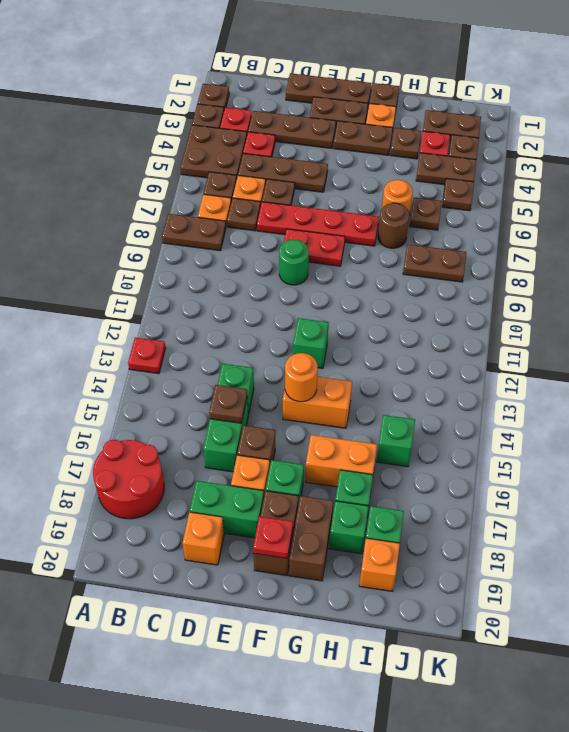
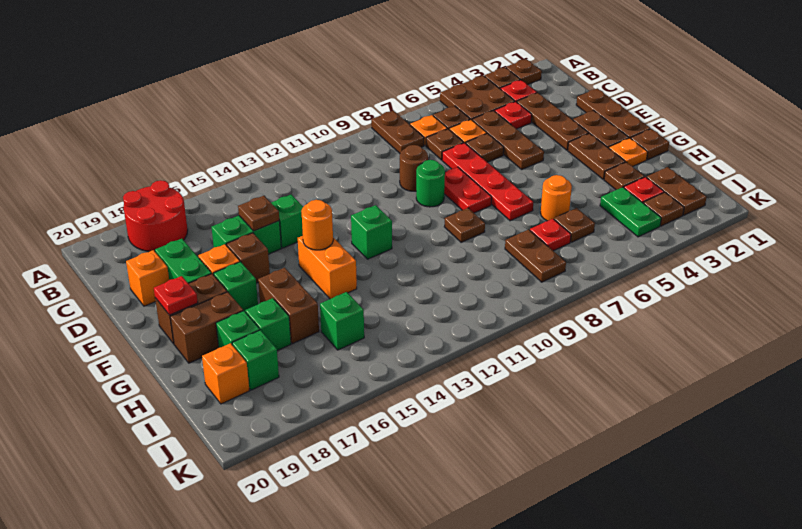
red 1x1 plate [128,338,166,374] -> red 1x1 plate moved to [530,219,571,251]
orange 1x2 brick [305,435,377,487] -> brown 1x2 brick [258,268,319,344]
brown 1x1 round brick [378,203,409,248] -> brown 1x1 round brick moved to [400,145,428,191]
brown 1x2 plate [416,153,476,185] -> green 1x2 plate [600,187,661,237]
brown 1x1 plate [442,178,474,211] -> brown 1x1 plate moved to [444,208,485,242]

